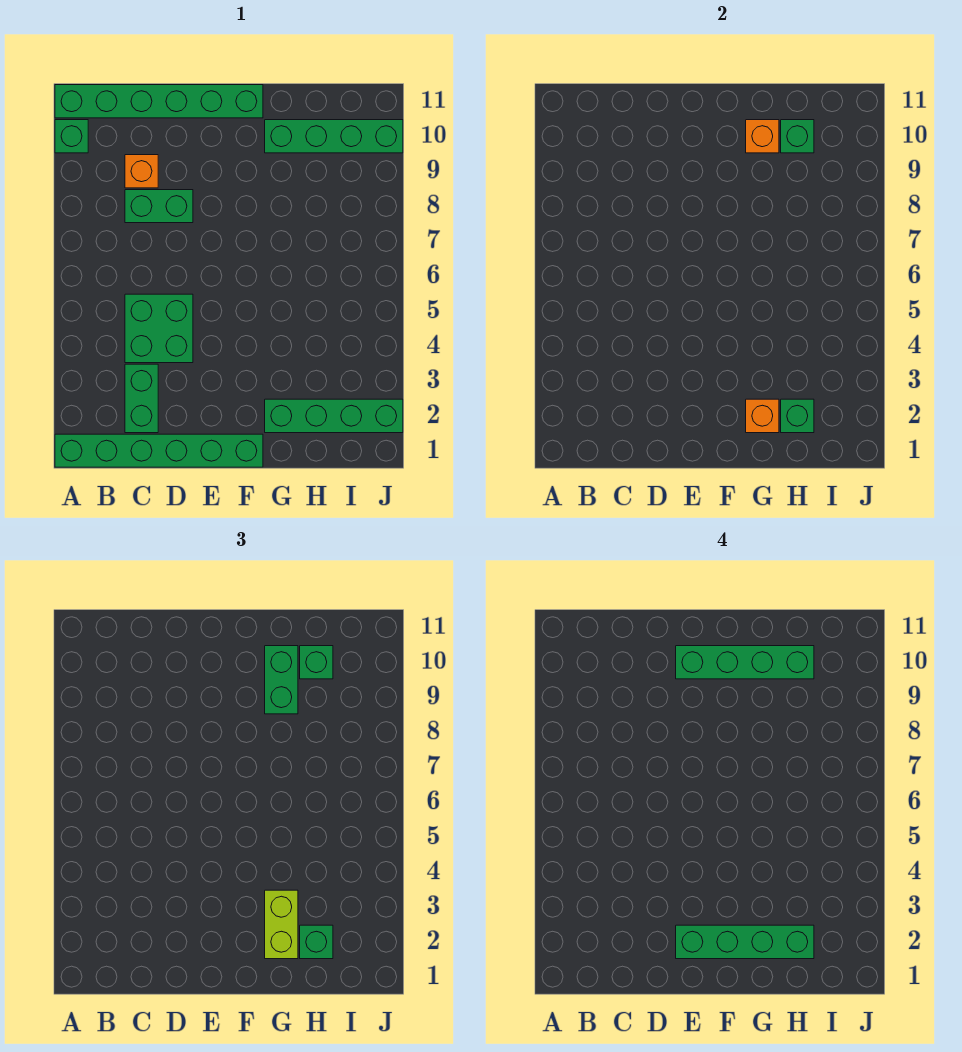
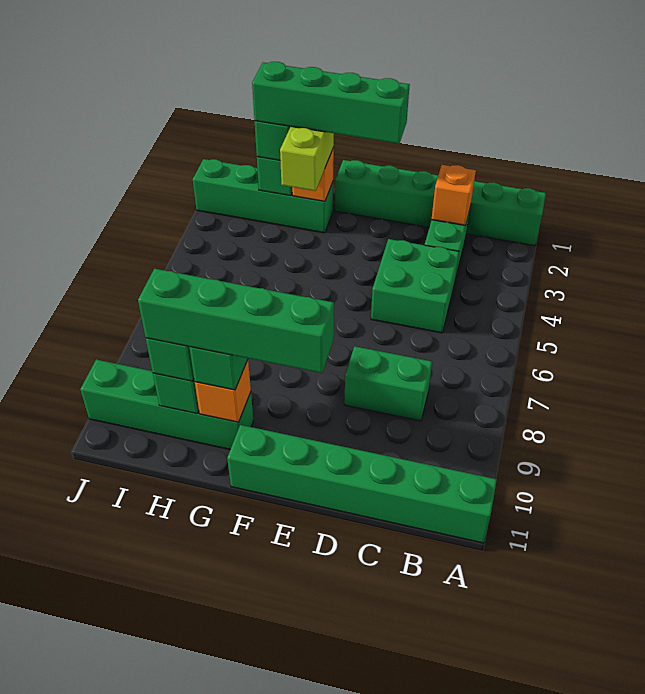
green 1x1 brick [55,120,88,153] -> none
orange 1x1 brick [125,155,158,188] -> orange 1x1 brick moved to [432,165,476,226]

